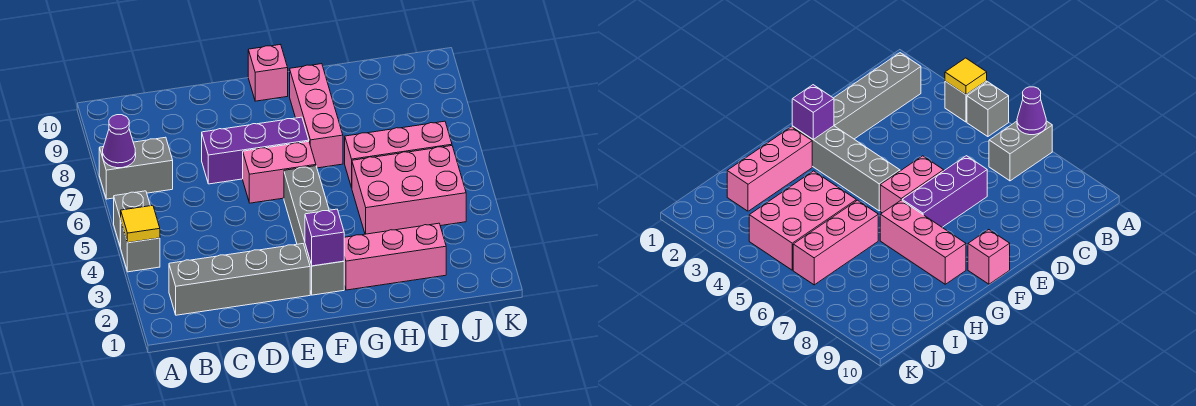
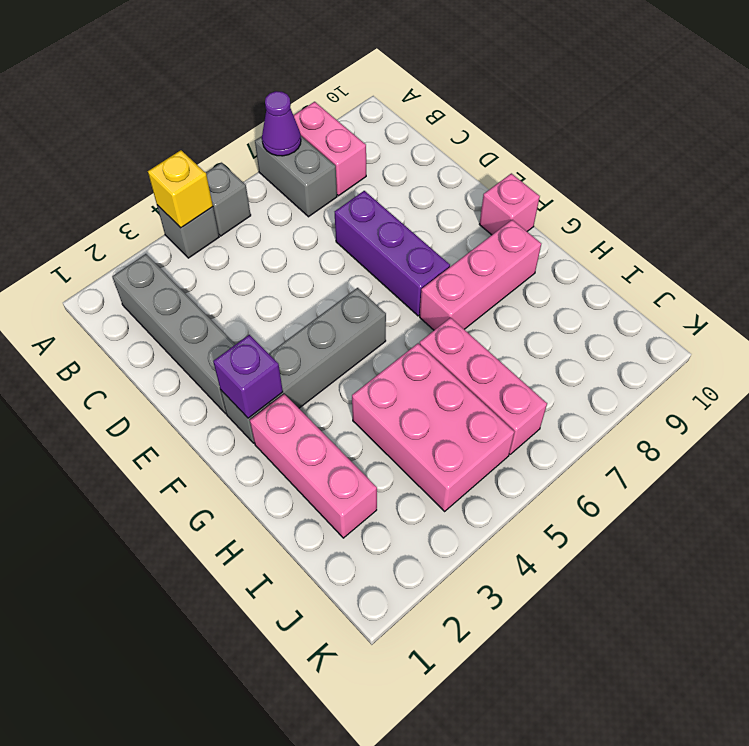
yellow 1x1 tile [120,205,160,243] -> yellow 1x1 brick [148,150,213,228]
pink 1x2 brick [243,142,316,203] -> pink 1x2 brick moved to [293,102,366,196]

